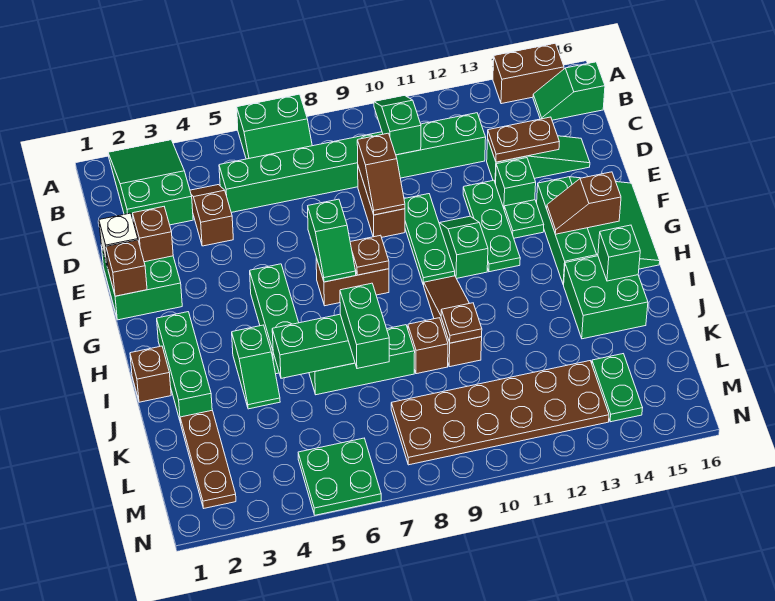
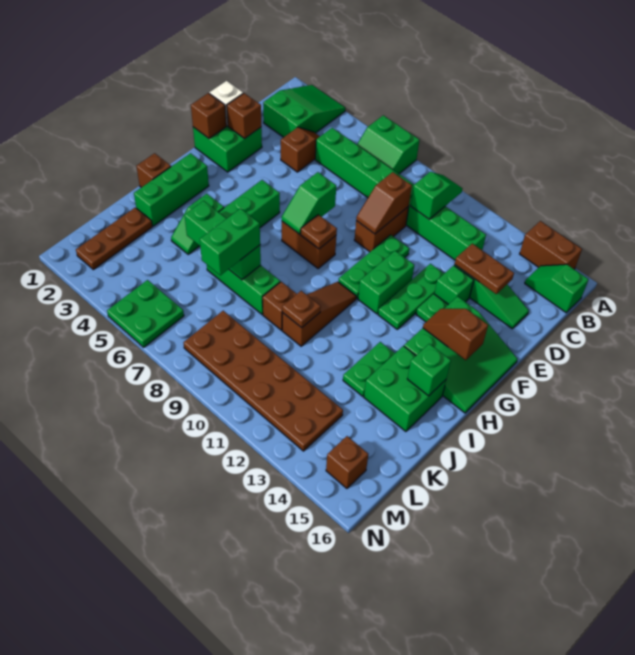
green 1x2 slope [439,216,488,278] -> green 1x2 brick [358,251,414,314]
green 1x2 plate [592,354,642,422] -> green 1x2 plate moved to [343,342,395,396]
none -> brown 1x1 brick [326,436,368,488]

